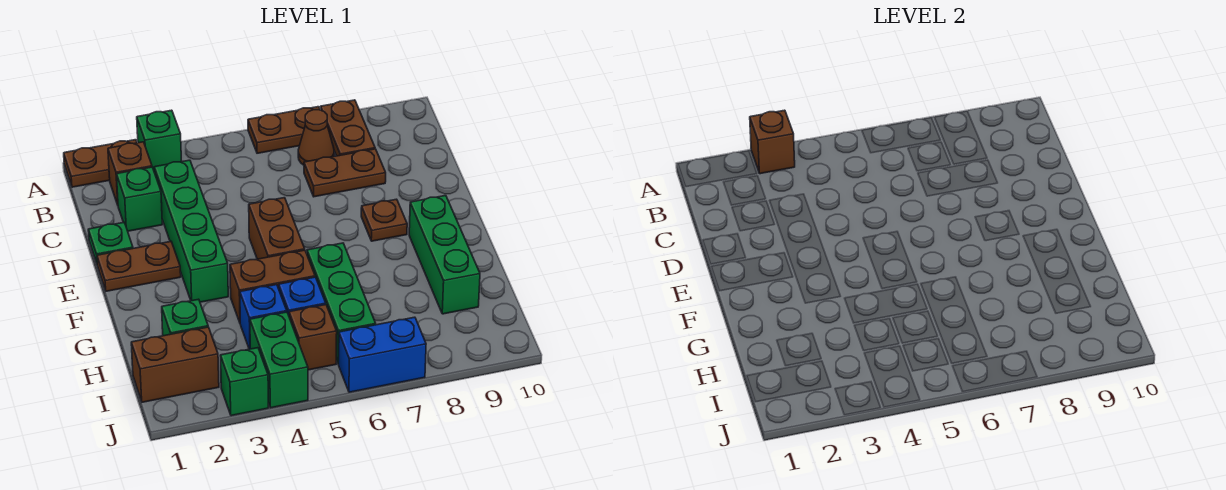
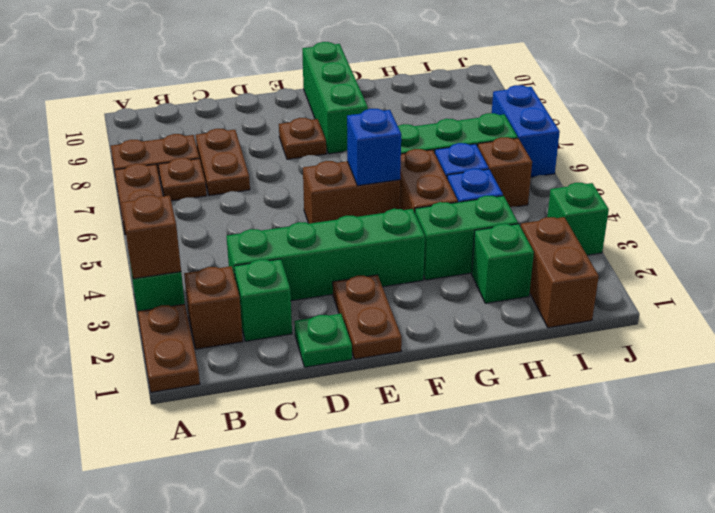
brown 1x1 cone [298,110,334,165] -> brown 1x1 plate [158,158,207,201]
none -> blue 1x1 brick [347,109,401,186]
green 1x3 brick [409,196,480,314] -> green 1x3 brick turned to [302,42,368,154]
green 1x2 brick [250,312,308,408] -> green 1x2 brick moved to [415,196,518,280]

